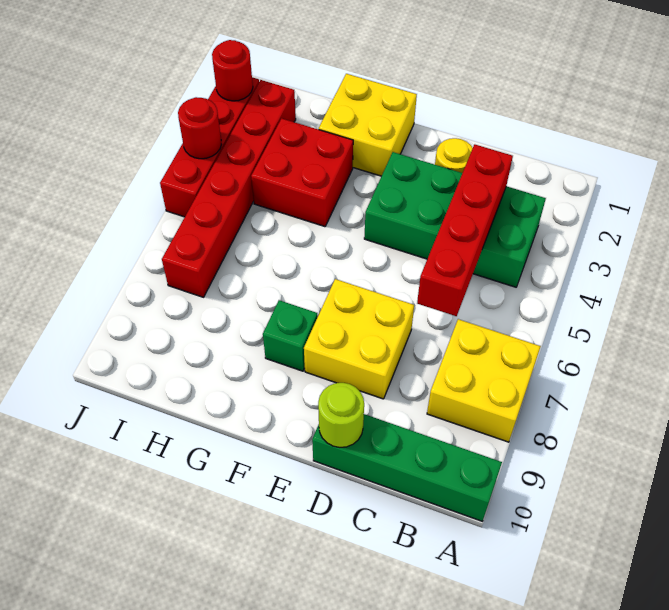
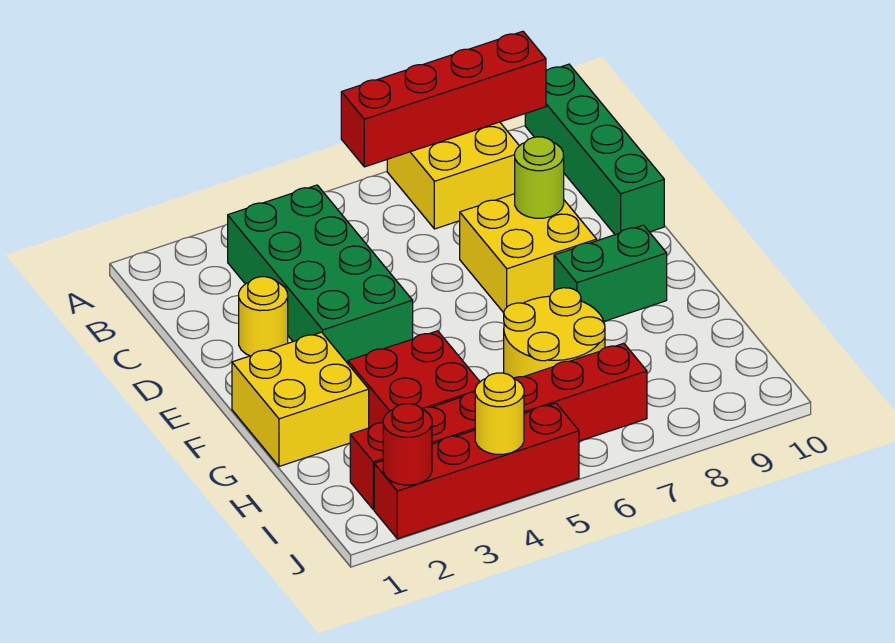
red 1x4 brick [417,144,513,316] -> red 1x4 brick moved to [341,31,546,167]
lime 1x1 round brick [318,383,364,447] -> lime 1x1 round brick moved to [515,137,564,218]
green 1x1 brick [263,300,317,371] -> green 1x2 brick [554,225,667,321]
none -> yellow 2x2 round brick [504,288,605,378]
red 1x1 round brick [178,97,221,159] -> yellow 1x1 round brick [475,373,524,454]

